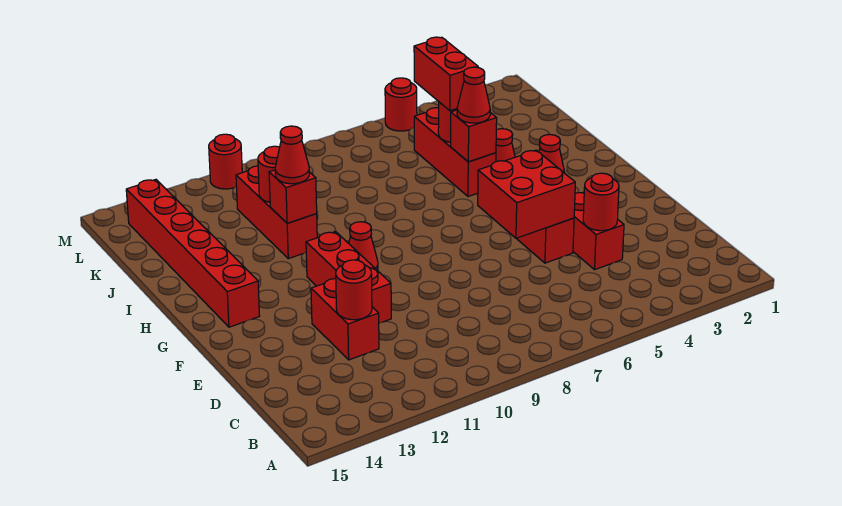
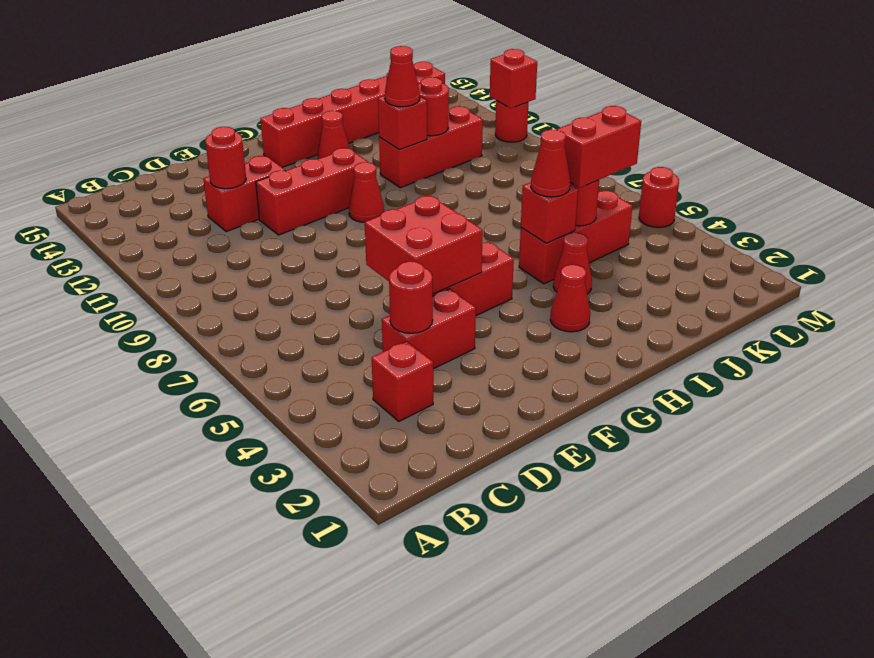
none -> red 1x1 brick [372,341,433,421]
none -> red 1x1 cone [318,111,349,159]
none -> red 1x1 brick [490,49,537,108]

